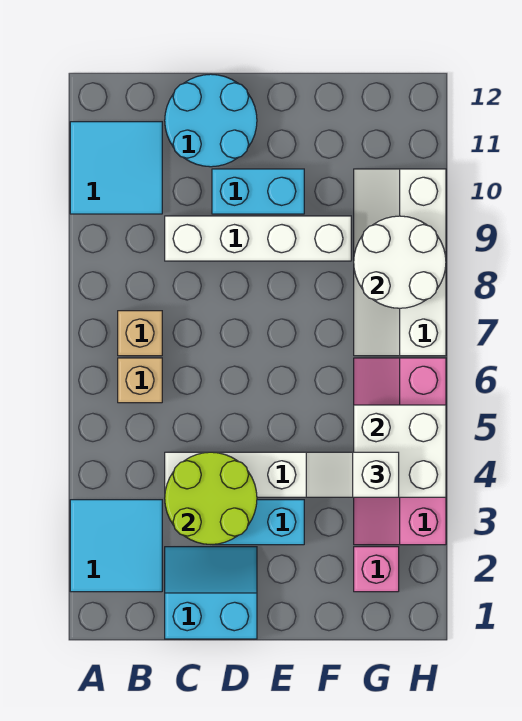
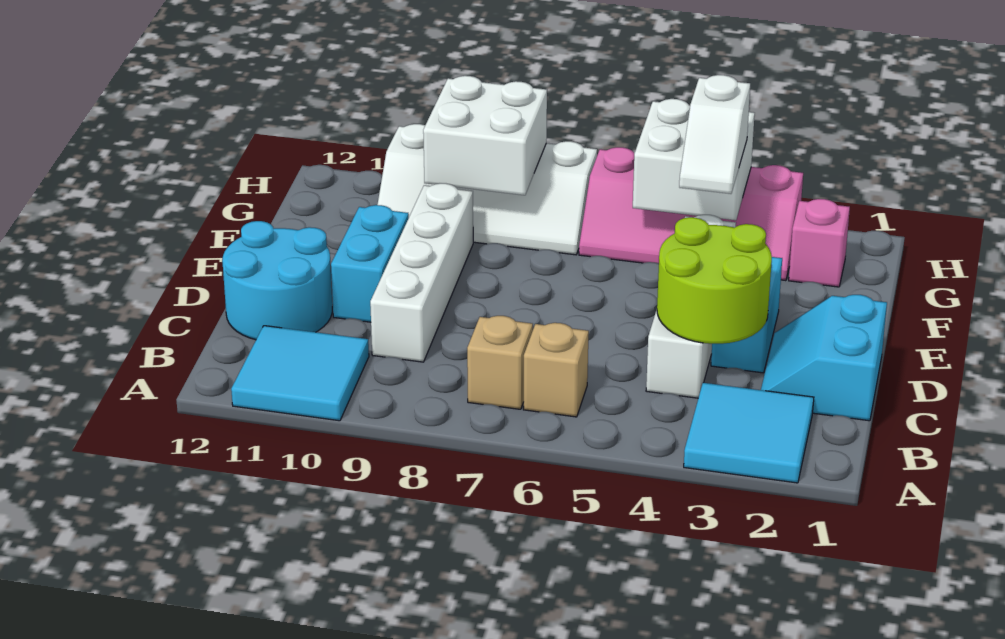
white 2x2 round brick [354,216,446,308] -> white 2x2 brick [423,76,547,195]

